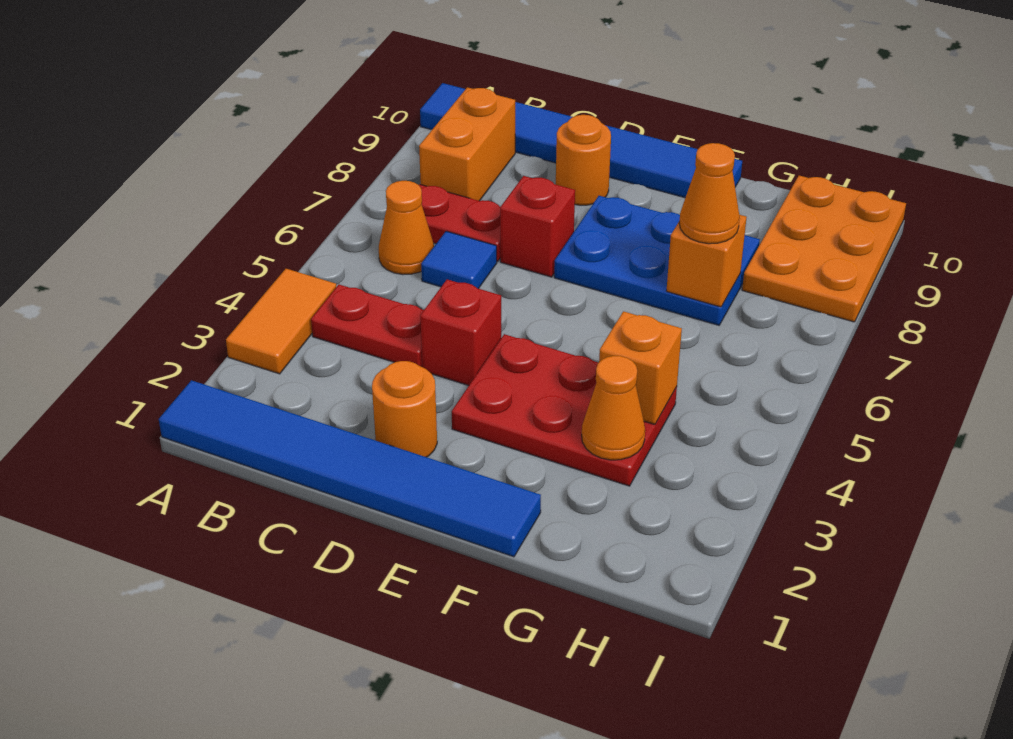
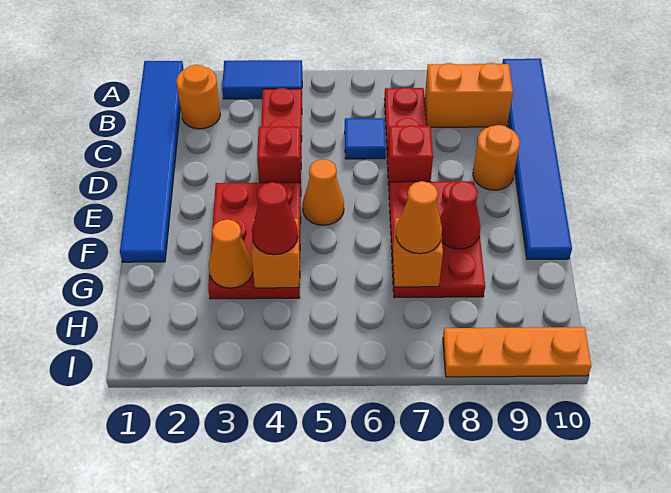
orange 1x2 tile [226,269,336,374] -> blue 1x2 tile [222,60,302,99]
orange 1x1 cone [379,181,434,275] -> orange 1x1 cone moved to [303,159,344,225]
orange 1x1 round brick [372,361,437,457] -> orange 1x1 round brick moved to [176,65,220,129]
blue 2x3 plate [554,196,760,325] -> red 2x3 plate [389,181,485,298]
none -> red 1x1 cone [440,181,480,249]
none -> red 1x1 cone [252,182,298,255]
orange 2x3 plate [742,176,906,322] -> orange 1x3 plate [443,327,591,377]

